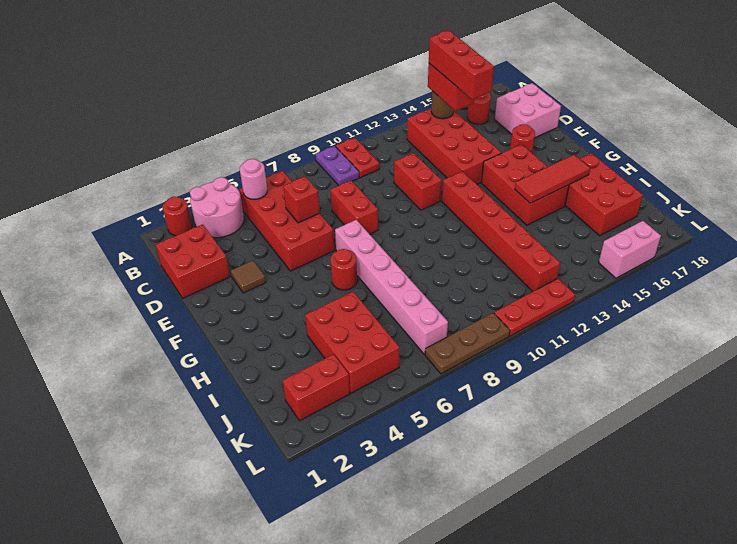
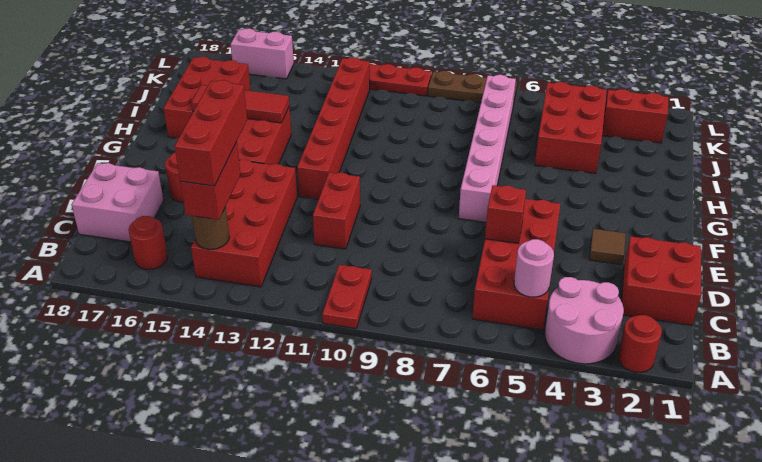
purple 1x2 plate [315,146,359,186] -> none
red 1x2 brick [331,180,378,234] -> none
red 1x1 round brick [330,249,357,290] -> none

